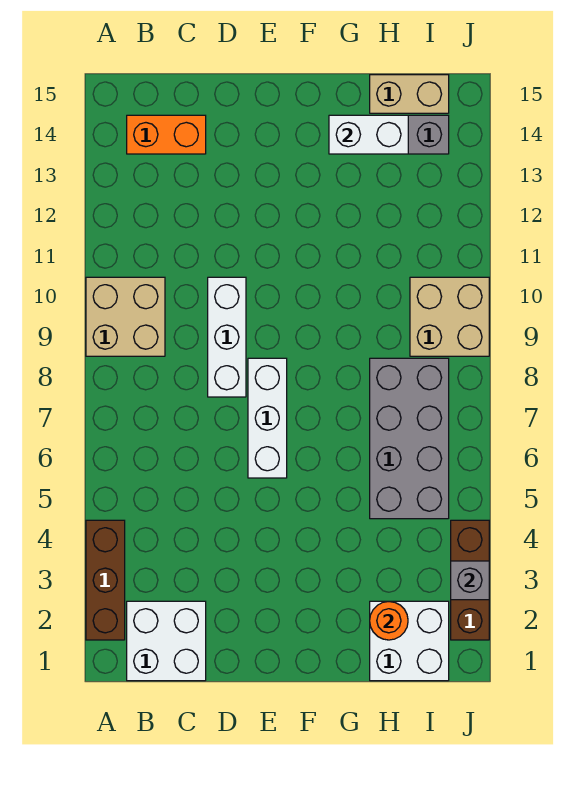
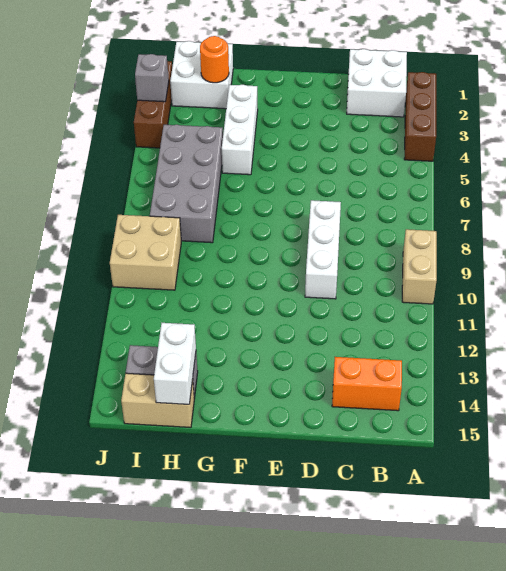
tan 2x2 brick [86,277,165,356] -> tan 1x2 brick [402,229,437,304]
white 1x3 brick [248,358,287,478] -> white 1x3 brick moved to [222,85,258,175]
white 1x2 brick [329,115,408,154] -> white 1x2 brick turned to [154,323,196,404]

